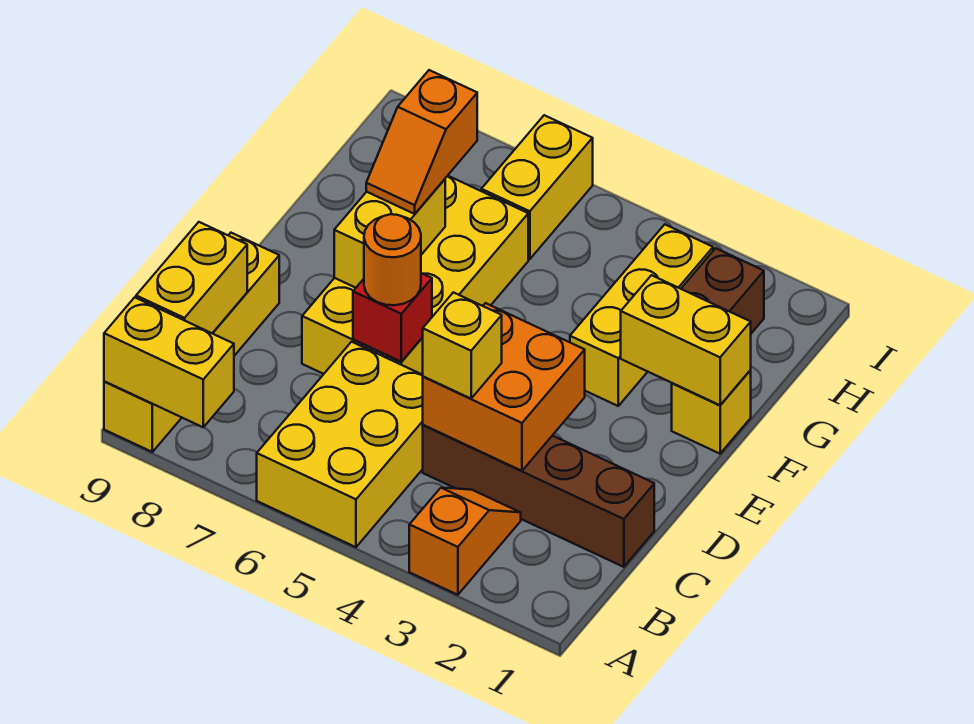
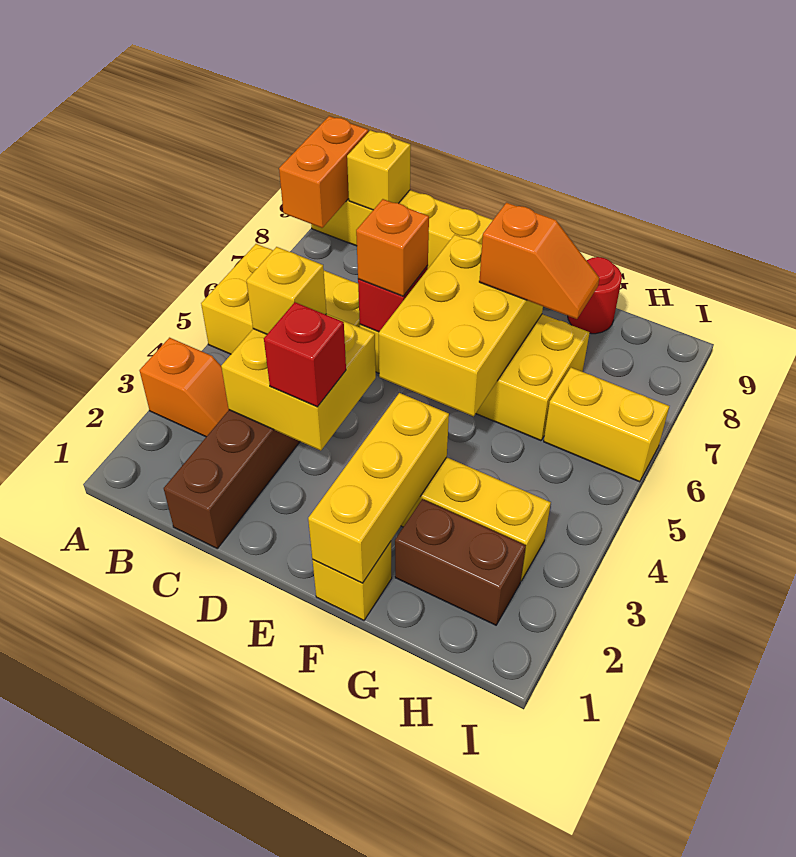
yellow 1x2 brick [104,297,234,427] -> orange 1x2 brick [279,116,368,228]
yellow 1x2 brick [136,222,247,333] -> yellow 1x1 brick [347,130,411,210]
orange 2x2 brick [423,303,585,471] -> yellow 2x2 brick [221,314,376,451]
none -> red 1x1 brick [264,302,346,407]
orange 1x1 round brick [364,214,421,305] -> orange 1x1 brick [356,199,429,296]
yellow 1x2 brick [334,179,445,288] -> yellow 2x3 brick [379,235,543,416]
yellow 1x2 brick [621,275,751,405] -> yellow 1x3 brick [308,393,449,583]
orange 1x2 slope [366,70,477,214] -> orange 1x2 slope turned to [479,203,599,319]
none -> red 1x1 round brick [568,257,622,334]

